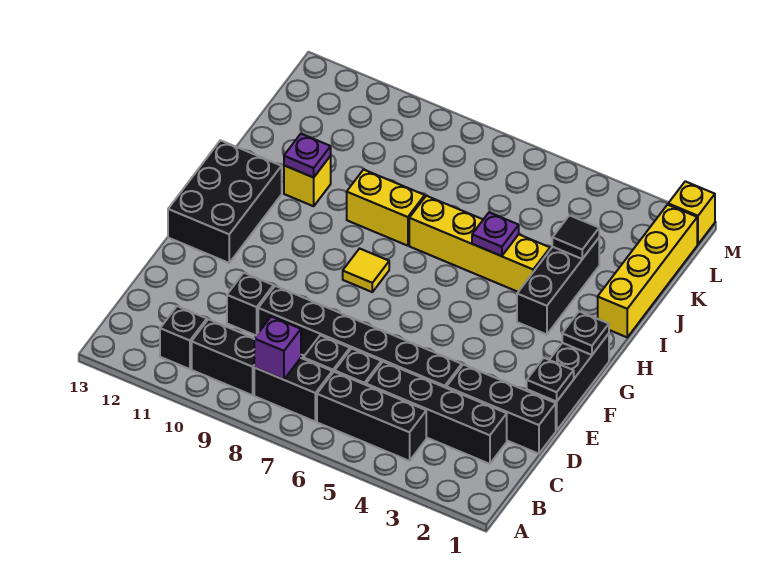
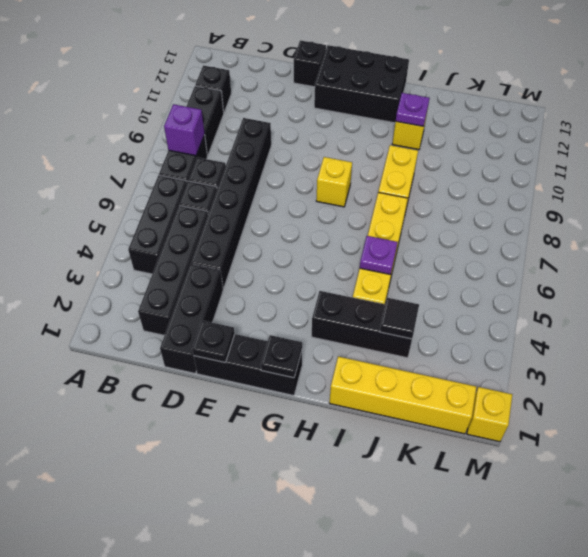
black 1x1 brick [227,273,274,336] -> black 1x1 brick moved to [294,40,326,87]
yellow 1x1 tile [343,249,389,292] -> yellow 1x1 brick [316,157,352,207]

